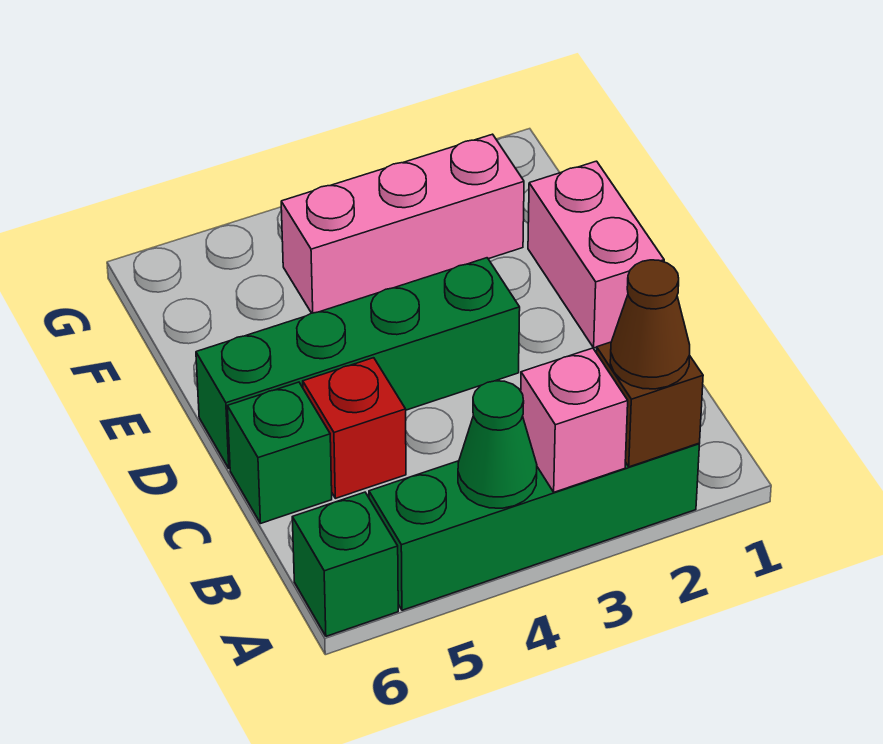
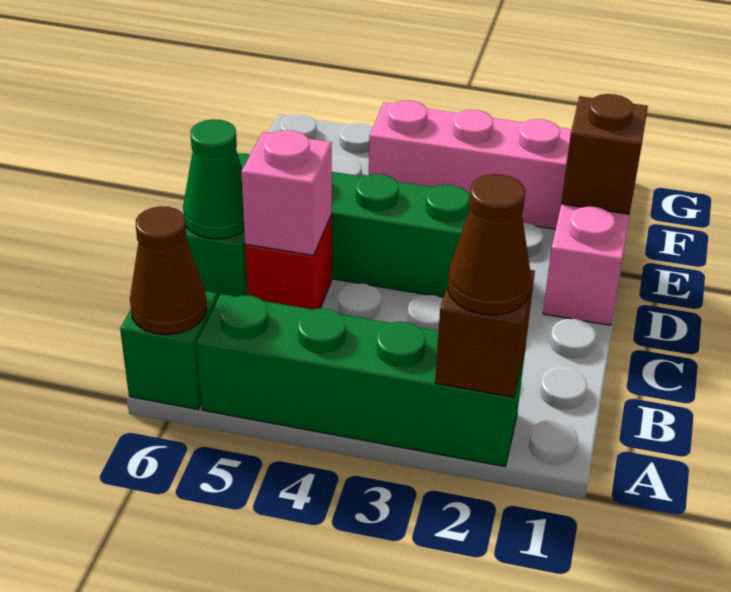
pink 1x1 brick [521,348,628,492] -> pink 1x1 brick moved to [241,130,332,256]
green 1x1 cone [458,381,537,508] -> green 1x1 cone moved to [183,119,244,239]
none -> brown 1x1 cone [130,206,207,335]
none -> brown 1x1 brick [561,94,648,214]

